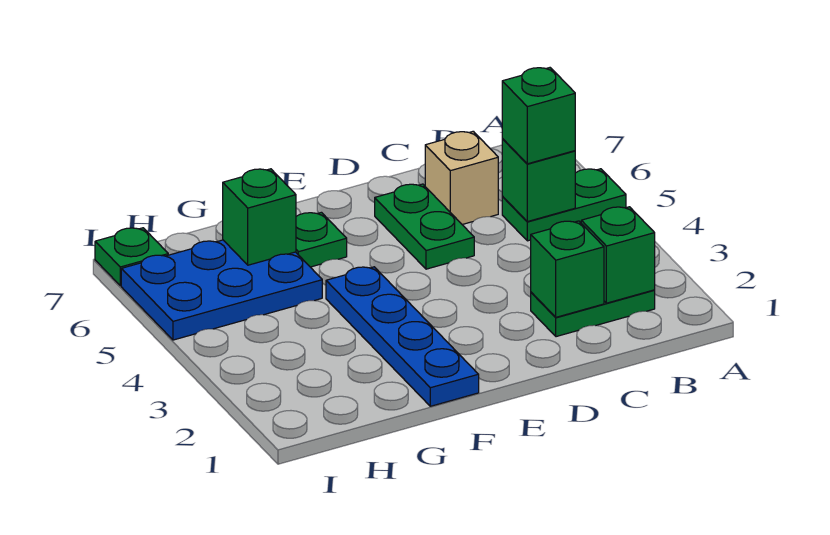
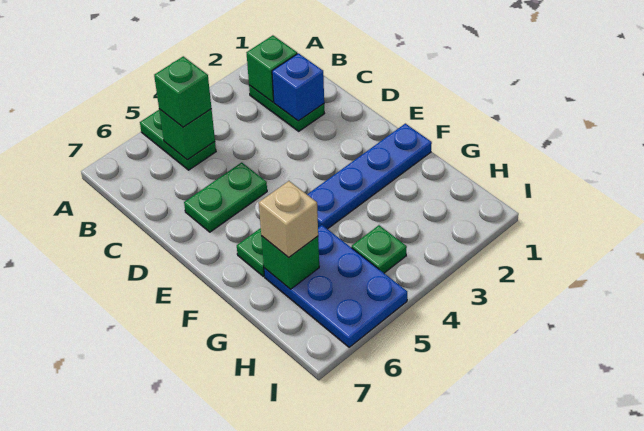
green 1x1 brick [531,221,604,317] -> blue 1x1 brick [272,53,324,121]
tan 1x1 brick [425,131,498,224] -> tan 1x1 brick moved to [259,181,318,257]
green 1x1 plate [95,228,168,286] -> green 1x1 plate moved to [352,225,407,273]

